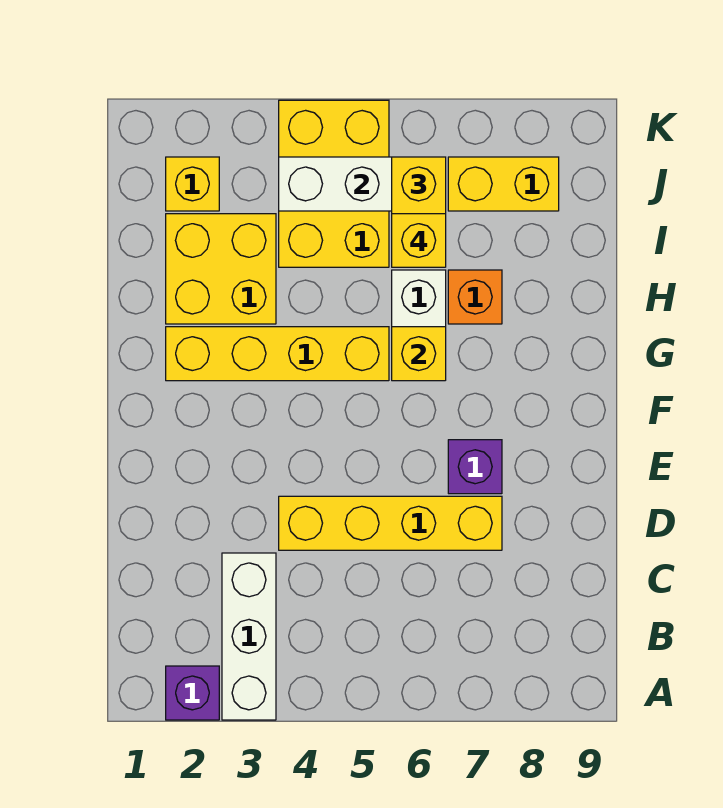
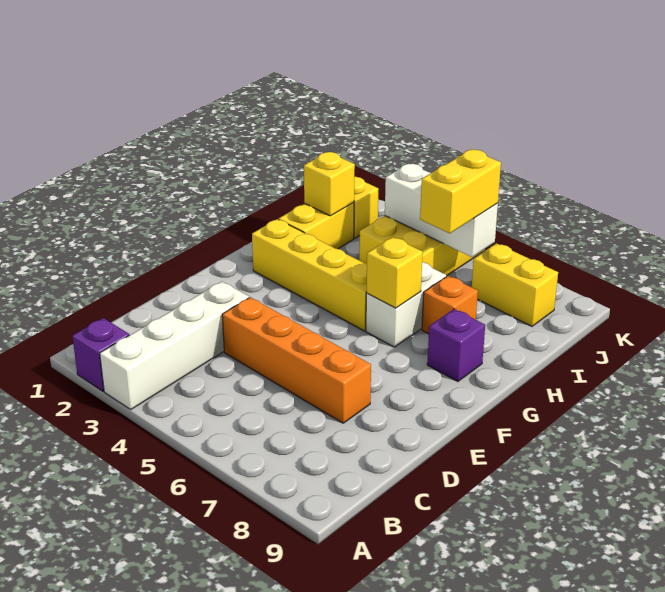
white 1x3 brick [222,553,276,720] -> white 1x4 brick [100,282,249,409]
yellow 1x4 brick [279,496,502,550] -> orange 1x4 brick [222,297,371,423]
purple 1x1 brick [448,440,502,494] -> purple 1x1 brick moved to [427,309,485,382]
yellow 2x2 brick [166,214,276,324] -> yellow 1x2 brick [279,202,354,249]
yellow 1x1 brick [392,214,446,267] -> yellow 1x1 brick moved to [304,152,355,216]

